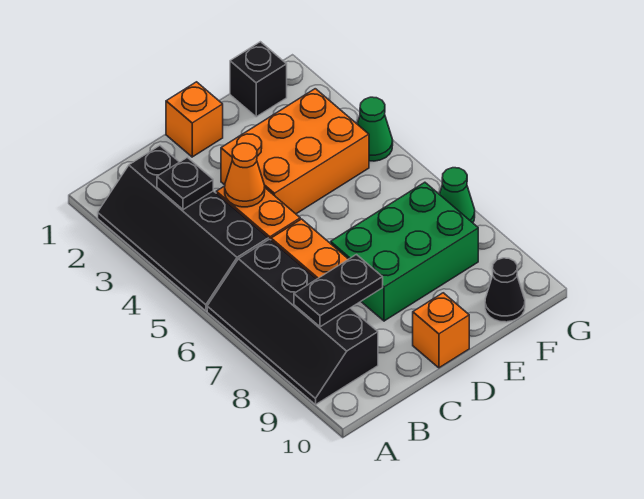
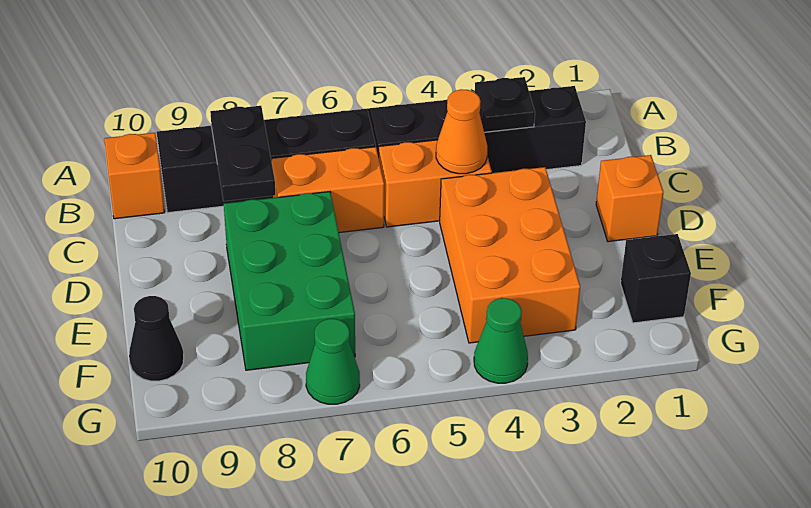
orange 1x1 brick [413,293,469,368] -> orange 1x1 brick moved to [104,133,165,219]

